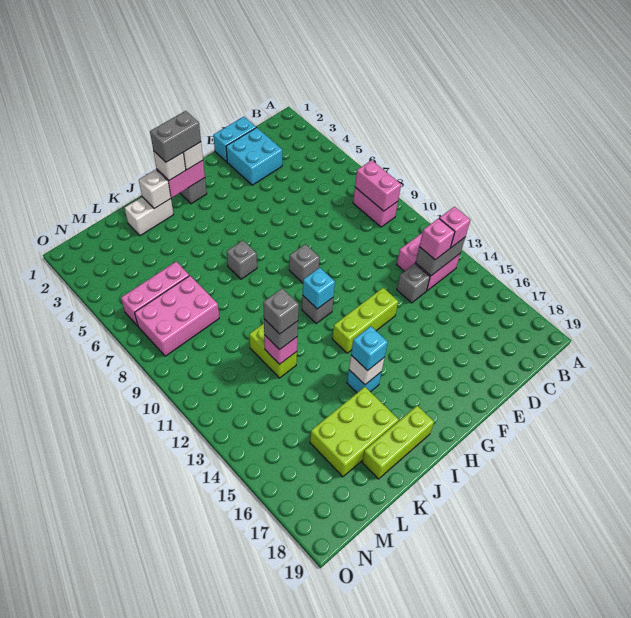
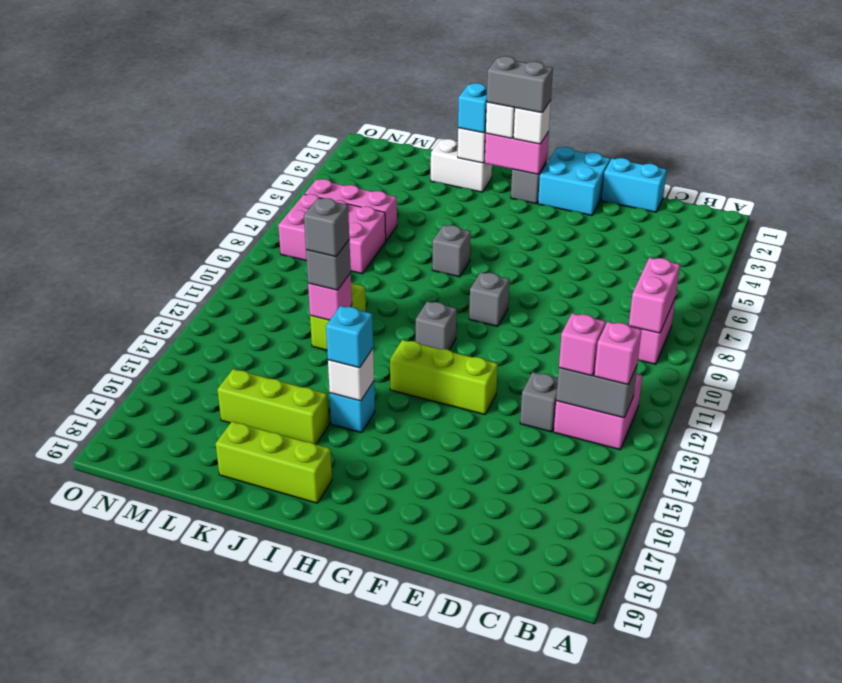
cyan 2x2 brick [226,128,282,185] -> cyan 2x2 brick moved to [538,147,610,216]
cyan 1x1 brick [303,268,335,309] -> cyan 1x1 brick moved to [458,83,487,133]
lime 2x3 brick [310,387,399,477] -> lime 1x3 brick [217,369,329,444]

